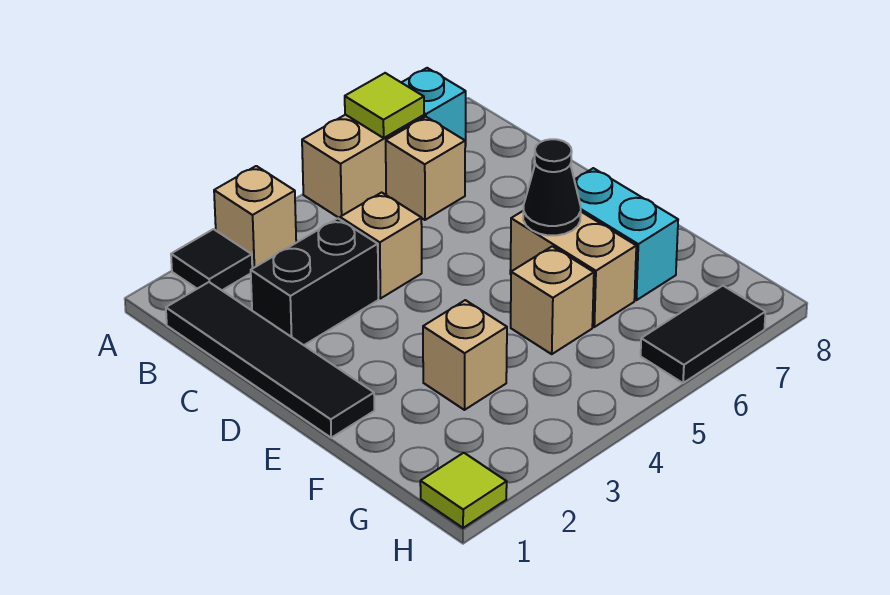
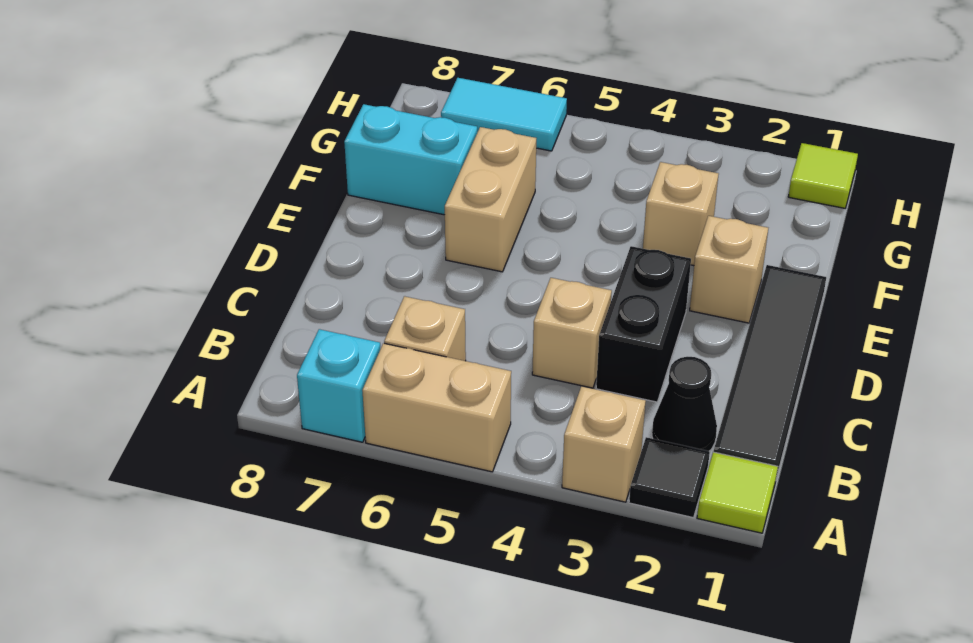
lime 1x1 tile [345,73,424,138] -> lime 1x1 tile moved to [697,452,778,533]
black 1x2 brick [251,218,378,345] -> black 1x2 brick turned to [596,246,691,402]
black 1x1 cone [523,139,581,235] -> black 1x1 cone moved to [652,357,717,451]
cyan 1x2 brick [574,168,678,300] -> cyan 1x2 brick turned to [344,104,477,215]
tan 1x1 brick [511,246,594,354] -> tan 1x1 brick moved to [690,216,768,323]
black 1x2 tile [641,286,765,383] -> cyan 1x2 tile [441,78,567,151]

